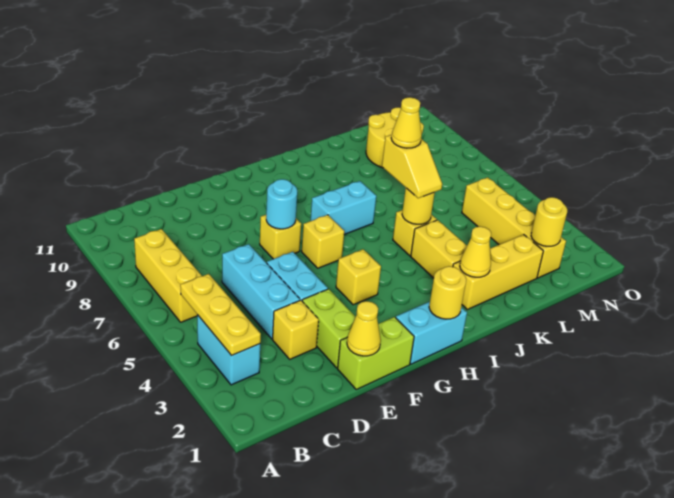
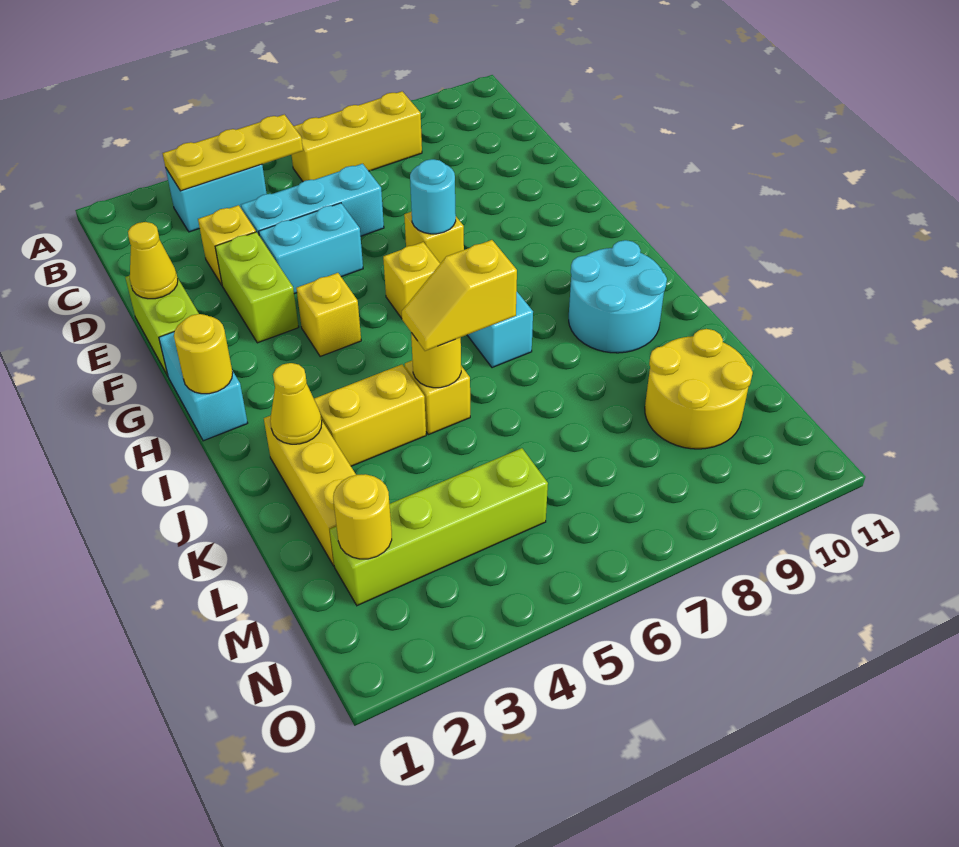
lime 1x2 brick [302,289,355,368] -> lime 1x2 brick turned to [215,232,299,343]
none -> cyan 2x2 round brick [569,240,667,353]
yellow 1x1 cone [391,97,422,148] -> none
yellow 1x4 brick [462,177,566,278] -> lime 1x4 brick [330,448,548,606]

